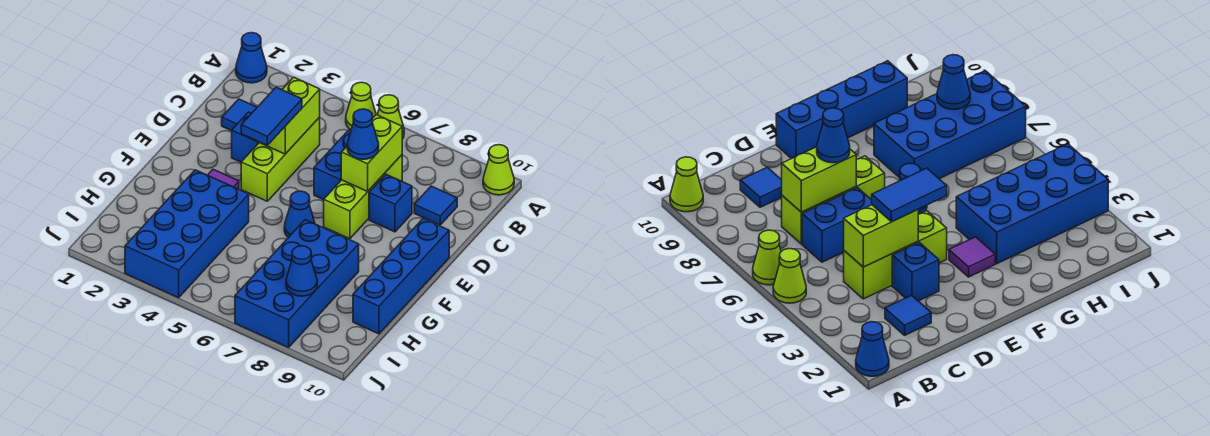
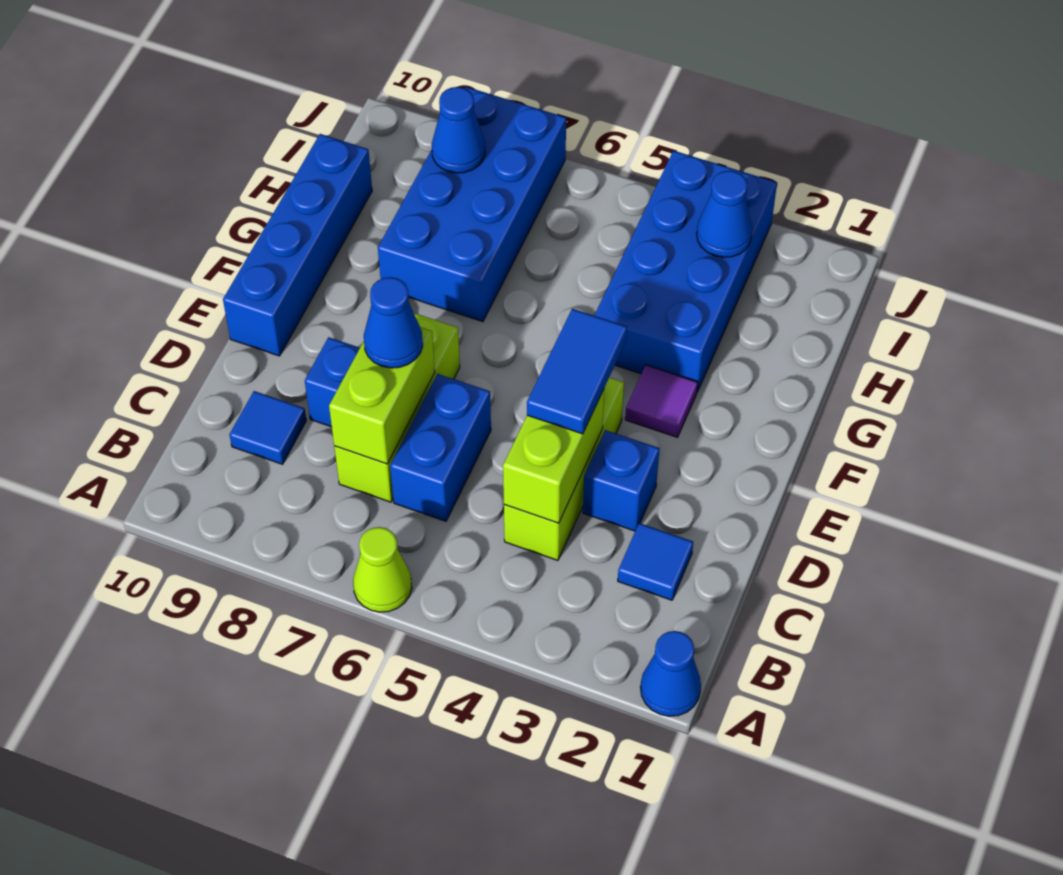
lime 1x1 cone [346,82,376,130] -> none
lime 1x1 cone [483,145,514,195] -> none
blue 1x1 cone [284,191,315,238] -> blue 1x1 cone moved to [697,171,752,257]

